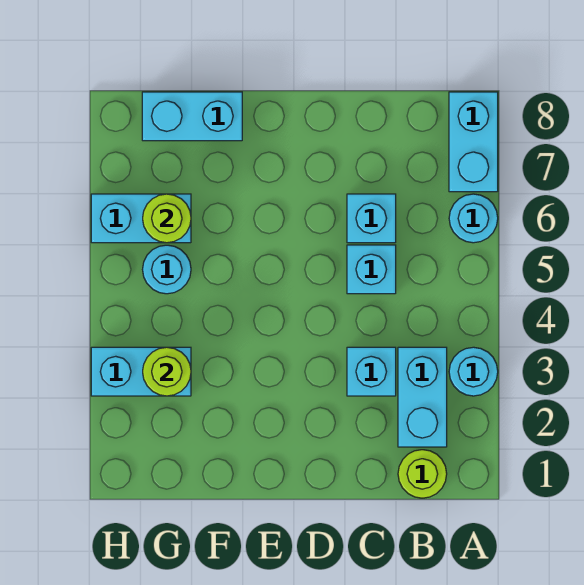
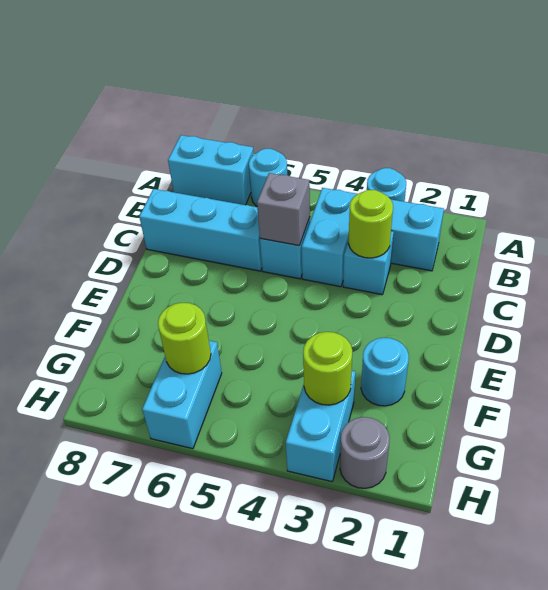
lime 1x1 round brick [398,450,447,498] -> lime 1x1 round brick moved to [348,190,393,258]
none -> grey 1x1 brick [257,173,310,246]
cyan 1x1 brick [347,194,396,243] -> cyan 1x3 brick [139,189,262,271]
cyan 1x2 brick [142,92,242,141] -> cyan 1x2 brick moved to [302,188,357,287]
cyan 1x1 round brick [143,245,191,294] -> cyan 1x1 round brick moved to [361,338,409,406]
none -> grey 1x1 round brick [340,417,390,488]

